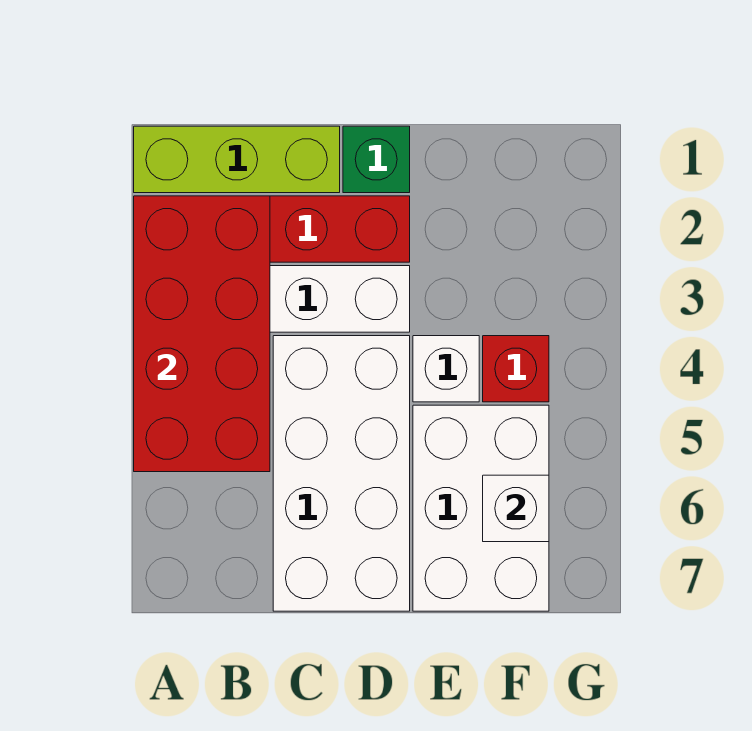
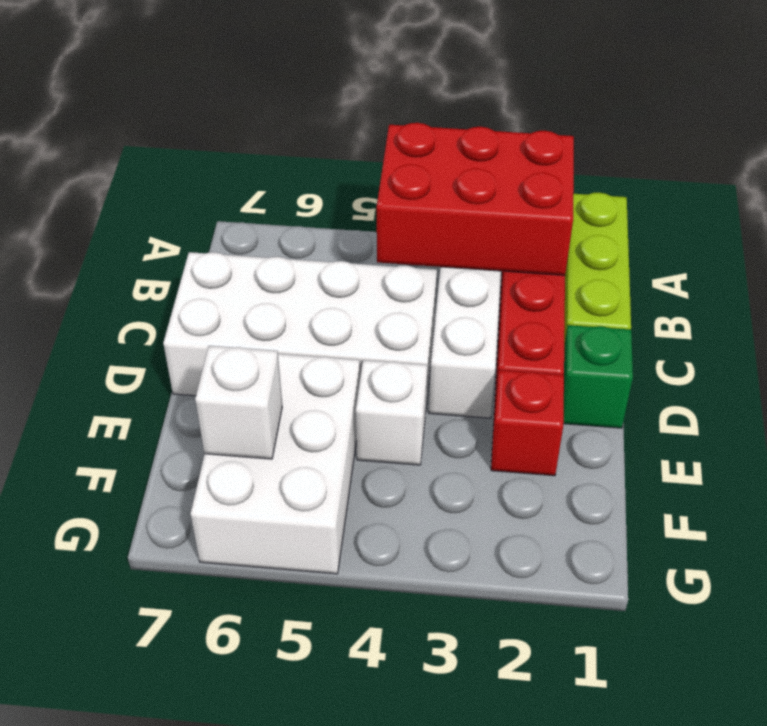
red 2x4 brick [134,196,270,472] -> red 2x3 brick [377,123,574,275]
white 2x3 brick [413,405,549,611] -> white 2x3 brick turned to [191,354,360,574]
red 1x1 brick [483,336,549,402] -> red 1x1 brick moved to [491,370,564,476]

